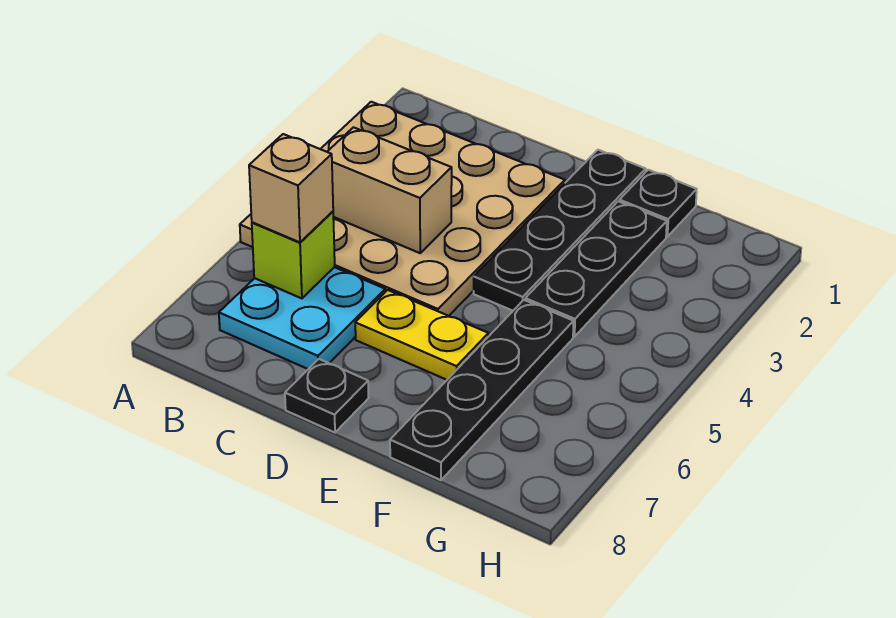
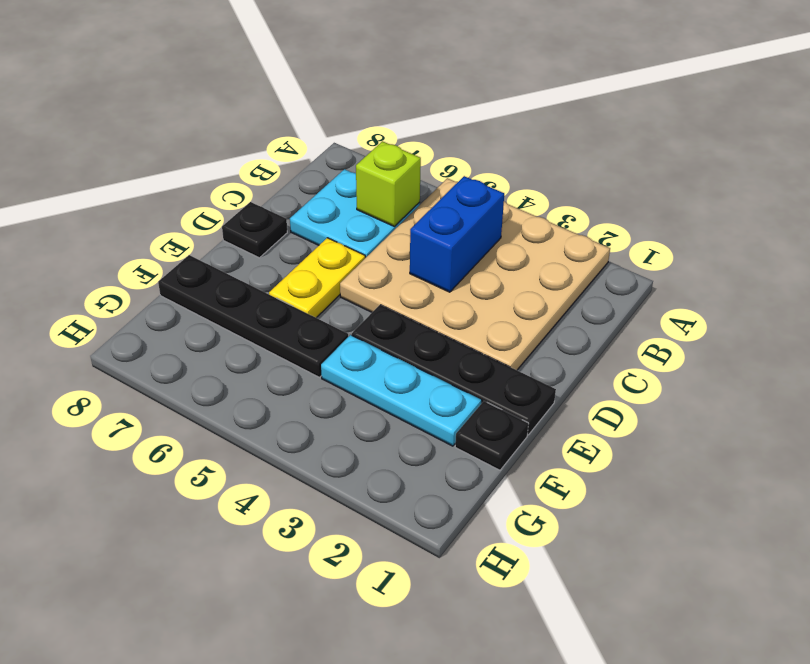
tan 1x2 brick [327,127,452,253] -> blue 1x2 brick [410,176,504,292]
tan 1x1 brick [249,134,333,242] -> none
black 1x3 plate [525,201,667,337] -> cyan 1x3 plate [321,335,481,446]

